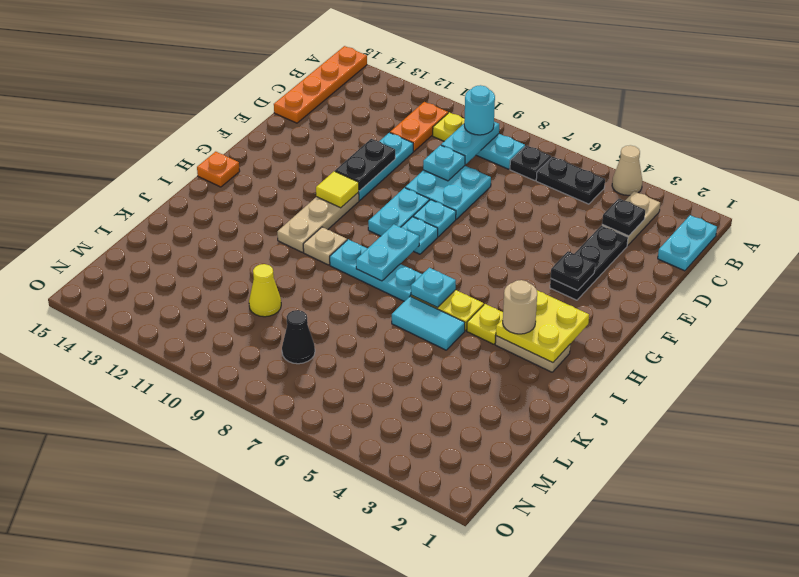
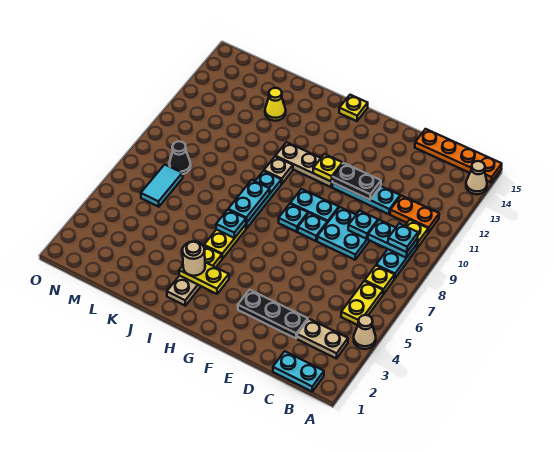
none -> tan 1x1 cone [466,161,487,194]
black 1x2 plate [536,157,605,204] -> yellow 1x2 plate [341,281,383,325]
black 1x1 plate [510,145,551,181] -> yellow 1x1 plate [365,266,395,294]
cyan 1x1 round brick [464,85,495,135] -> cyan 1x1 plate [388,224,418,252]
black 1x1 plate [602,199,645,236] -> none
black 1x1 plate [551,251,595,290] -> none
yellow 1x1 tile [316,171,359,208] -> yellow 1x1 plate [313,154,342,182]
yellow 2x2 plate [496,291,589,363] -> yellow 1x2 plate [179,262,229,294]
cyan 1x2 plate [356,224,419,281] -> cyan 1x2 plate turned to [228,180,270,223]
orange 1x1 plate [197,152,240,187] -> yellow 1x1 plate [339,95,368,121]
cyan 1x2 tile [392,296,465,350] -> cyan 1x2 tile moved to [141,165,183,207]
yellow 1x1 cone [249,264,281,317] -> yellow 1x1 cone moved to [265,88,286,121]

